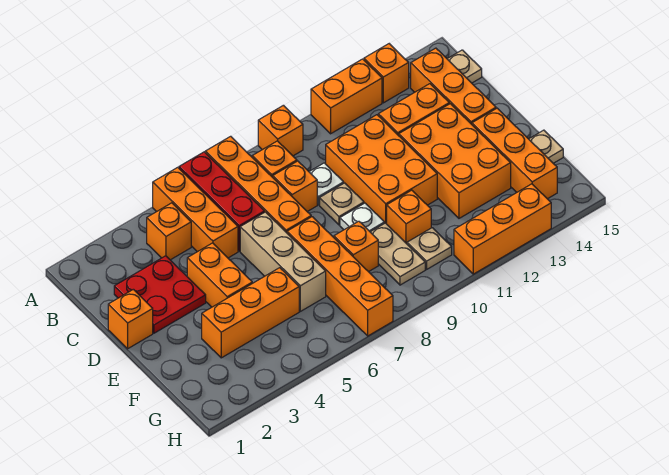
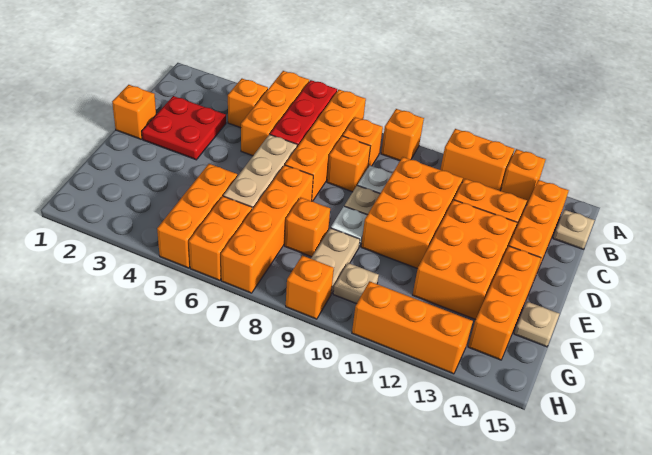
orange 1x2 brick [187,243,252,307] -> orange 1x2 brick moved to [189,196,252,280]
orange 1x3 brick [202,268,299,358] -> orange 1x3 brick turned to [157,164,237,268]
orange 1x1 brick [387,190,431,244] -> orange 1x1 brick moved to [286,256,334,319]

